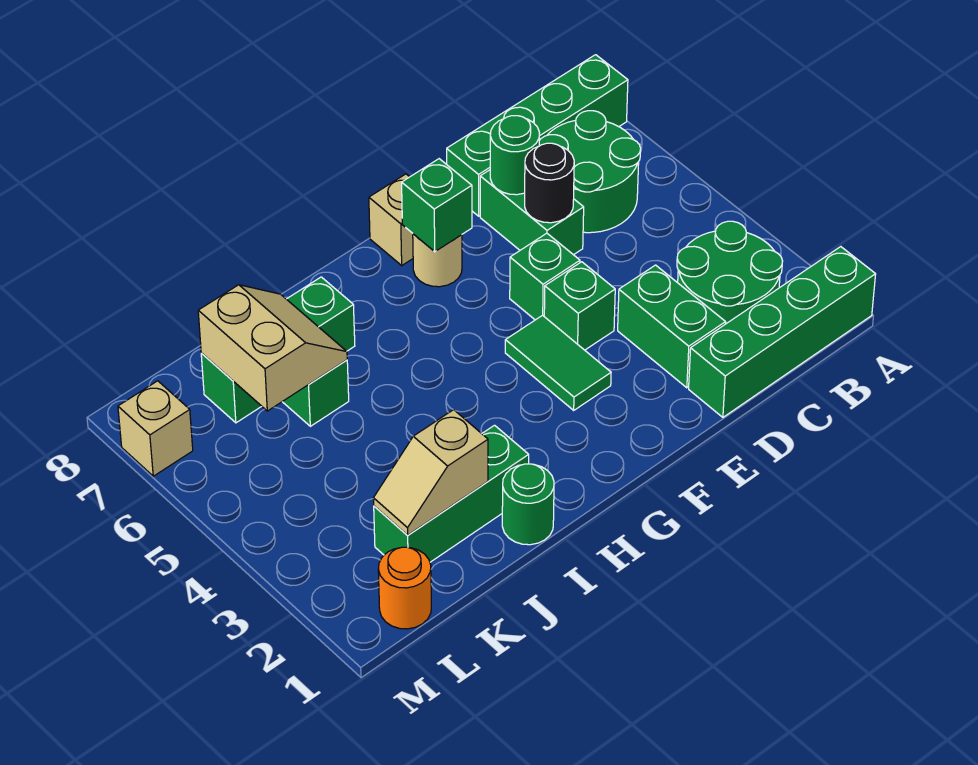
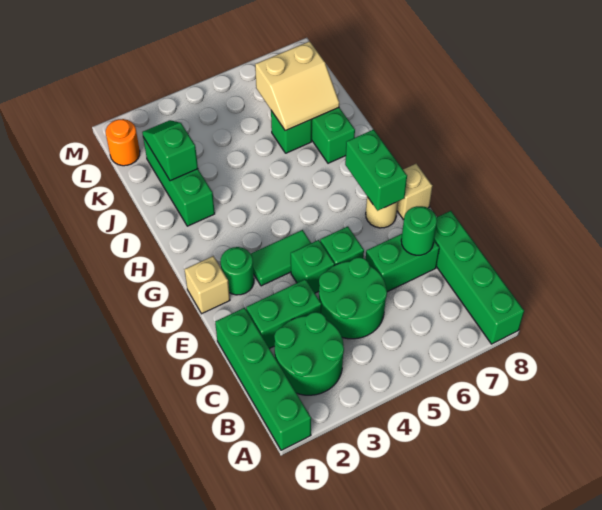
green 2x2 round brick [539,111,641,233] -> green 2x2 round brick moved to [319,257,387,339]
black 1x1 round brick [525,143,574,223] -> none
green 1x1 brick [402,159,472,252] -> green 1x2 brick [345,129,407,211]
green 1x1 round brick [502,464,554,545] -> green 1x1 round brick moved to [221,247,254,295]
tan 1x2 slope [373,410,488,535] -> green 1x2 slope [142,120,198,181]
tan 1x1 brick [118,381,193,476] -> tan 1x1 brick moved to [184,256,230,314]

